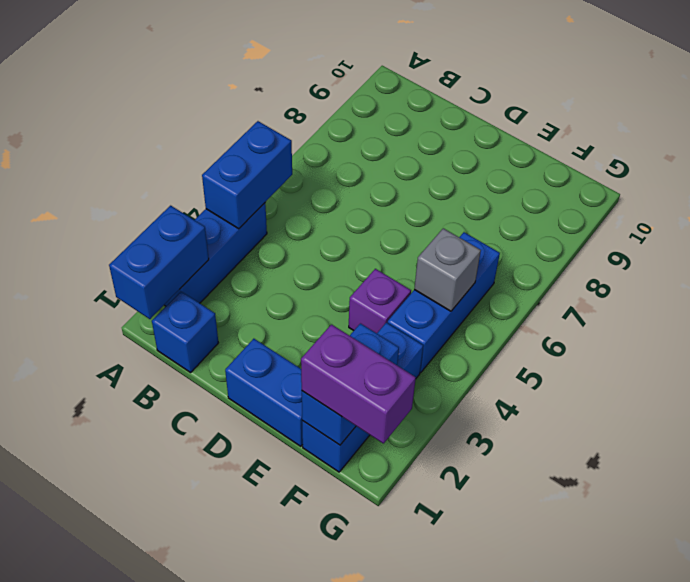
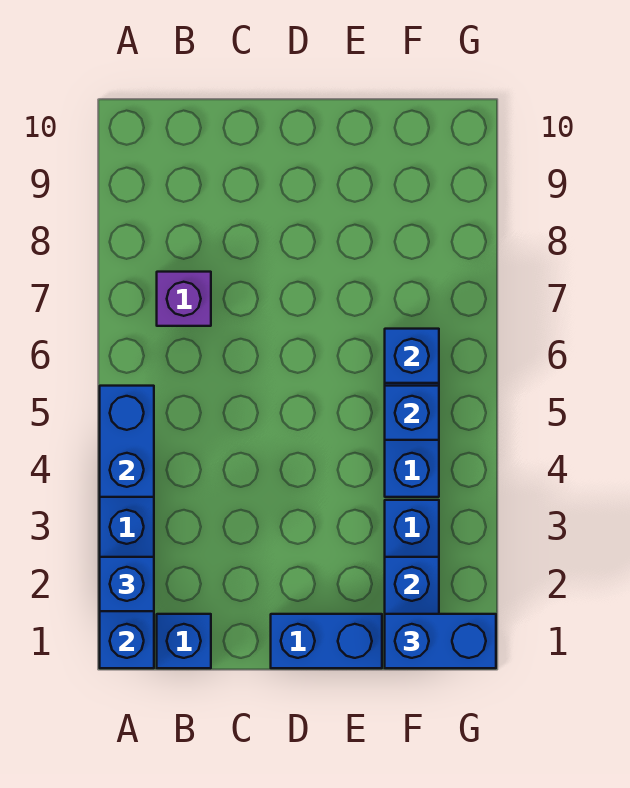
none -> blue 1x1 brick [100,557,154,611]
purple 1x1 brick [349,269,411,333] -> purple 1x1 brick moved to [157,272,211,326]
purple 1x2 brick [301,325,416,444] -> blue 1x2 brick [385,614,496,668]
grey 1x1 brick [414,228,481,311] -> blue 1x1 brick [385,386,439,440]
none -> blue 1x1 brick [385,329,439,383]

